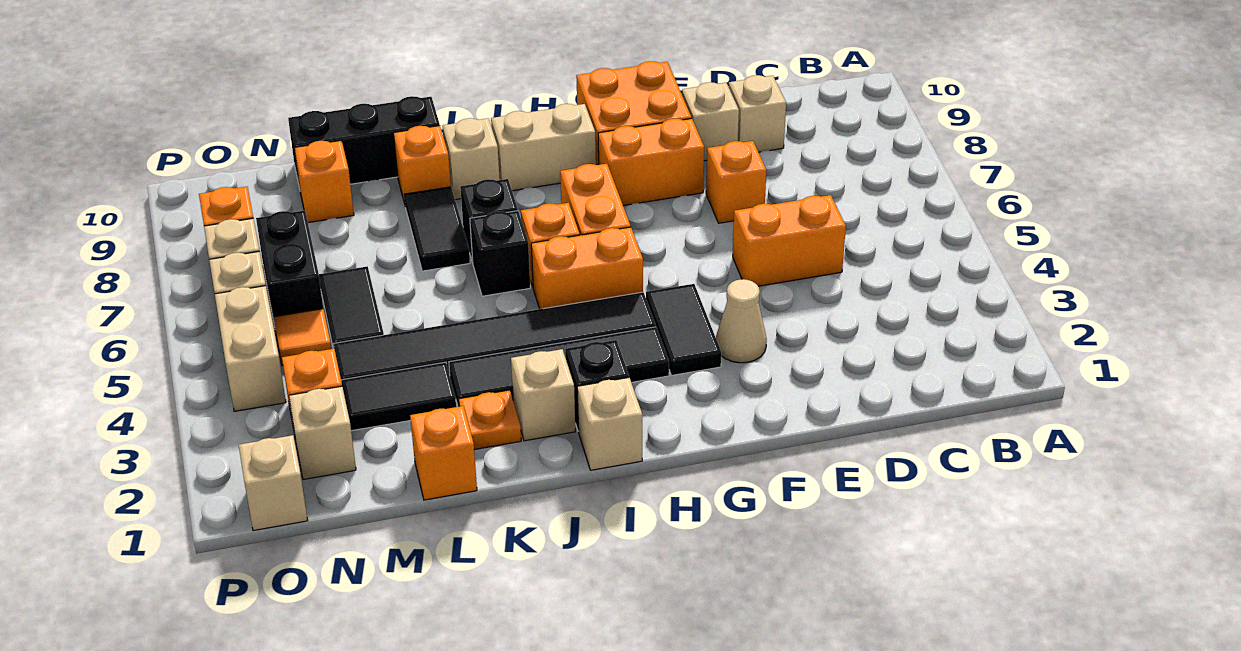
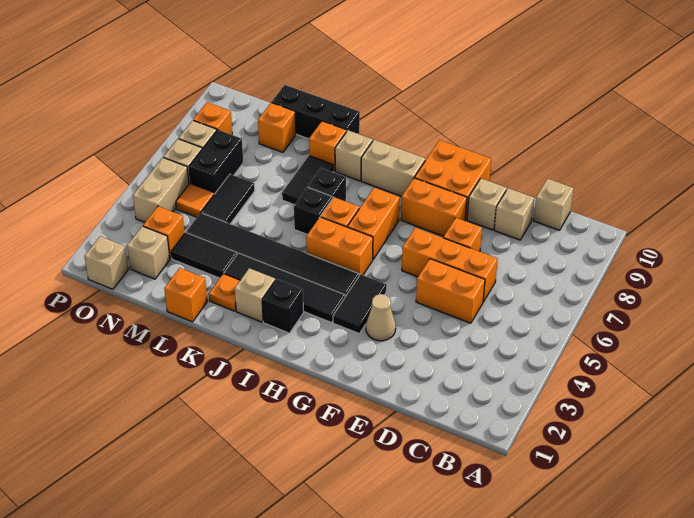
none -> orange 1x3 brick [402,228,498,302]
tan 1x1 brick [577,378,642,470] -> tan 1x1 brick moved to [533,179,574,230]

